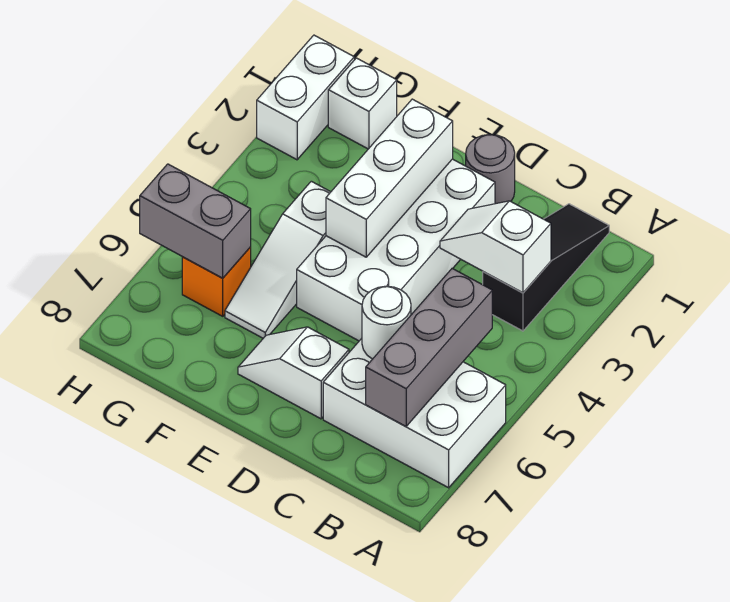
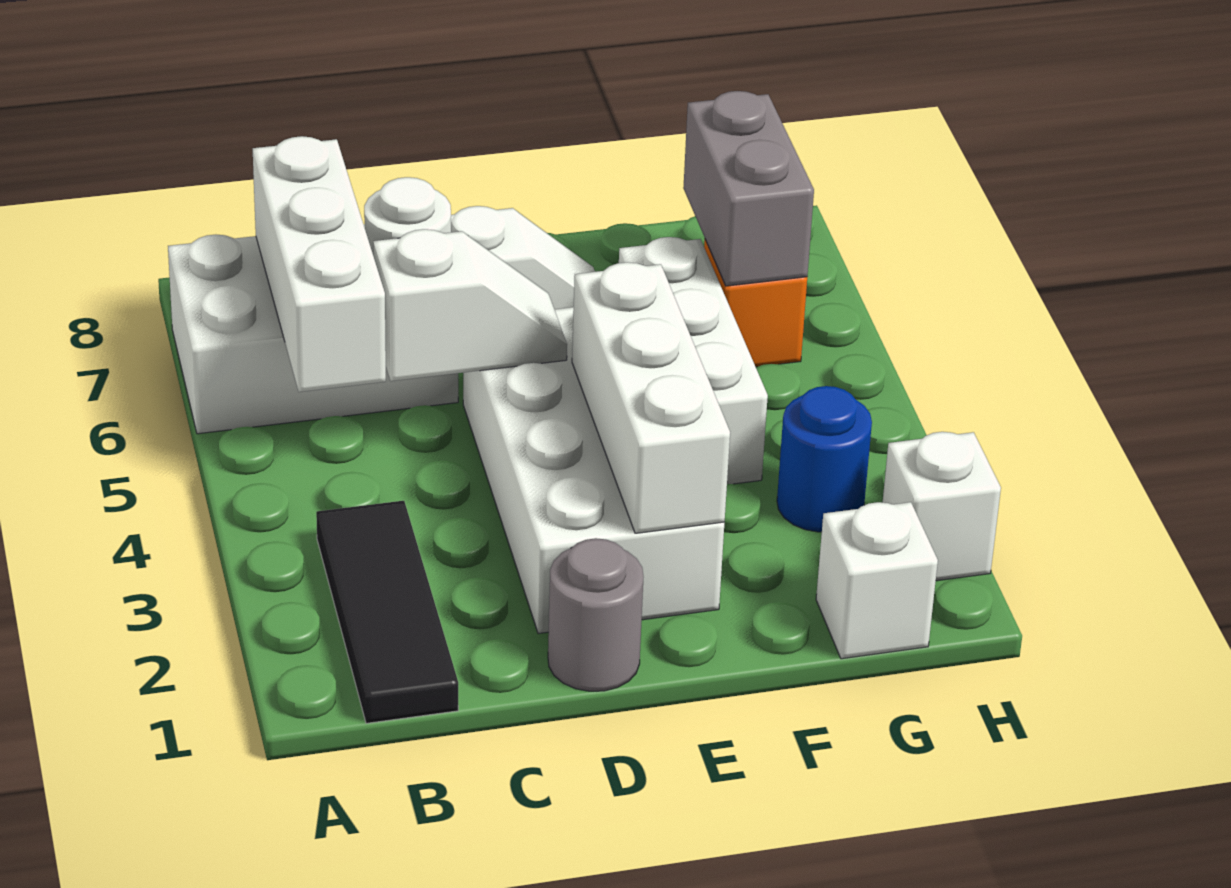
black 1x3 slope [483,204,609,331] -> black 1x3 tile [316,501,458,723]
white 1x2 slope [440,201,551,293] -> white 1x2 slope moved to [373,229,567,381]
grey 1x3 brick [366,269,492,426] -> white 1x3 brick [253,136,386,392]
white 1x3 slope [225,181,330,338] -> white 1x3 brick [619,237,768,484]
none -> blue 1x1 round brick [777,386,872,532]
grey 1x2 brick [140,164,251,278] -> grey 1x2 brick turned to [683,91,814,286]
white 1x2 brick [257,35,354,160] -> white 1x1 brick [883,432,1001,581]

